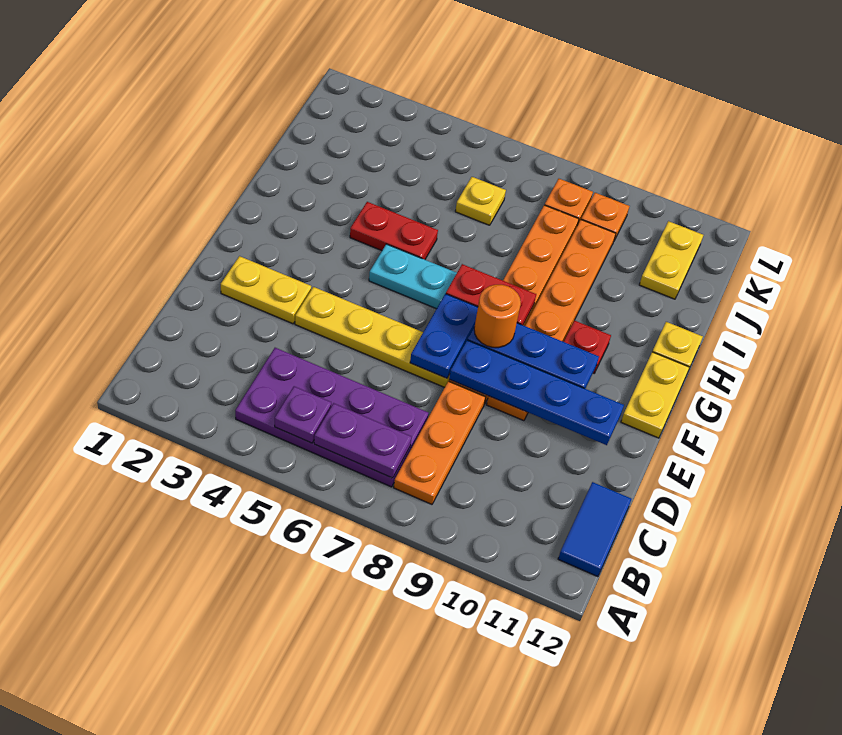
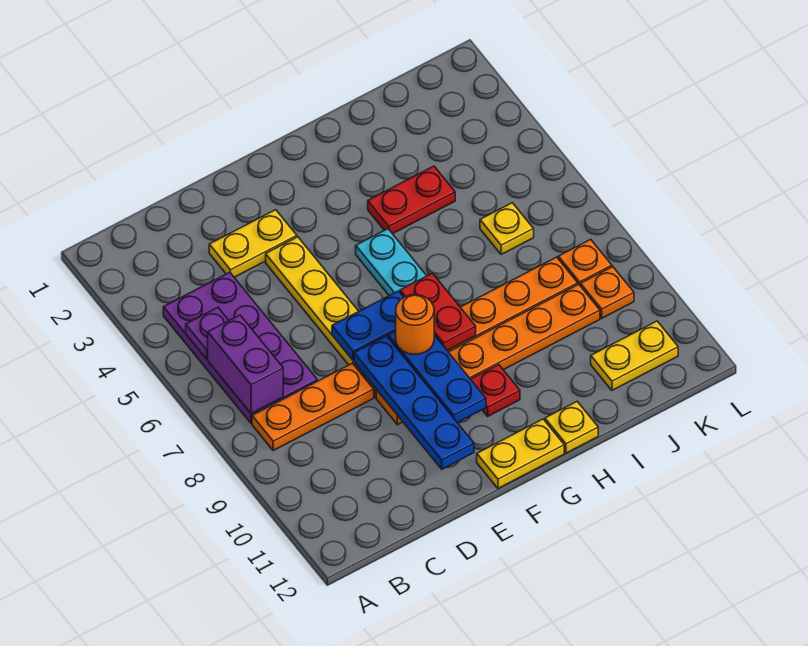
purple 1x2 plate [314,403,412,478] -> purple 1x2 brick [208,315,283,414]
blue 1x2 tile [558,482,631,577] -> none
yellow 1x2 plate [221,256,311,324] -> yellow 1x2 plate turned to [209,210,297,277]
red 1x2 plate [350,202,438,260] -> red 1x2 plate turned to [368,166,455,234]

